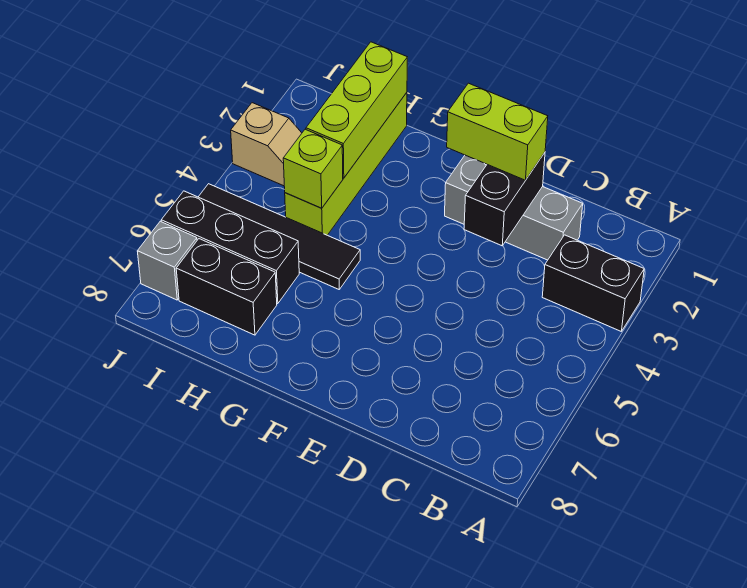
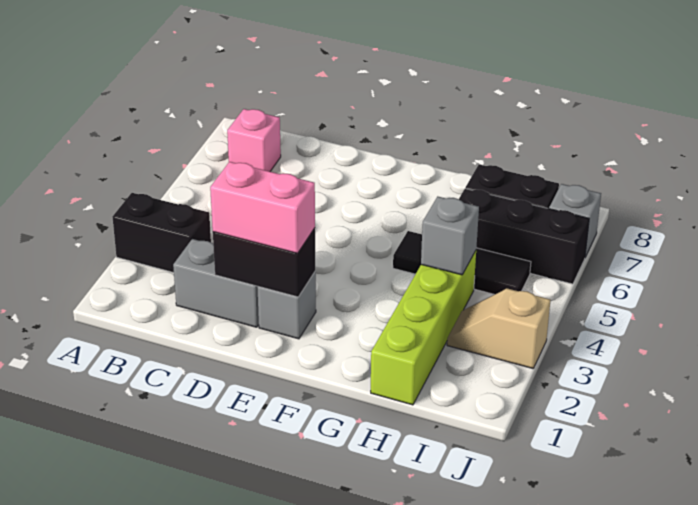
none -> pink 1x1 brick [227,109,281,171]
black 1x2 brick [464,153,545,246] -> black 1x2 brick turned to [213,228,315,297]
lime 1x2 brick [447,83,548,180] -> pink 1x2 brick [210,162,315,253]
black 1x4 tile [199,184,360,289] -> black 1x3 tile [393,231,531,294]
lime 1x3 brick [306,42,407,178] -> none
lime 1x1 brick [283,129,343,208] -> grey 1x1 brick [421,197,479,275]

